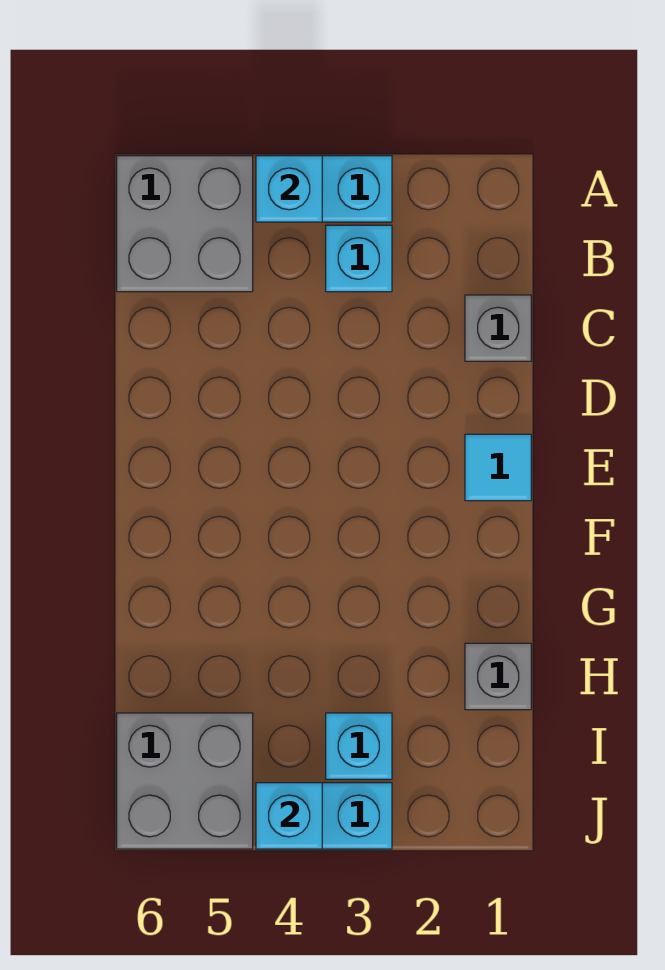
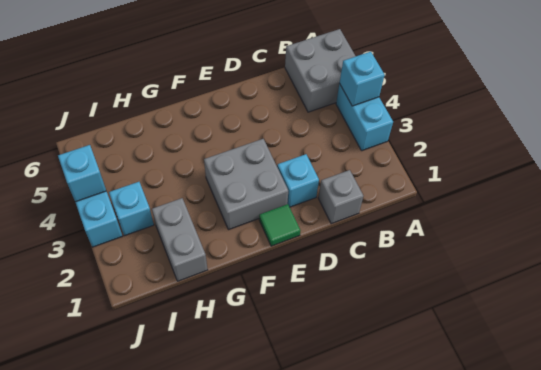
cyan 1x1 brick [326,225,392,292] -> cyan 1x1 brick moved to [277,154,319,207]
cyan 1x1 tile [465,434,531,501] -> green 1x1 tile [259,204,300,246]
grey 1x1 brick [465,643,531,710] -> grey 1x2 brick [152,198,208,281]
grey 2x2 brick [117,713,253,849] -> grey 2x2 brick moved to [204,139,288,230]

